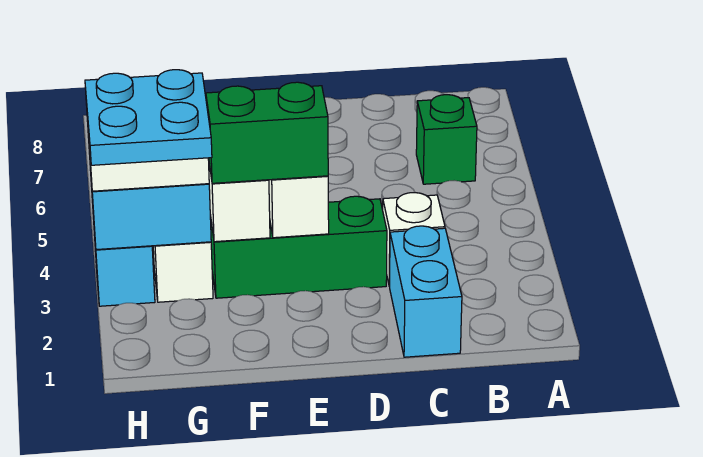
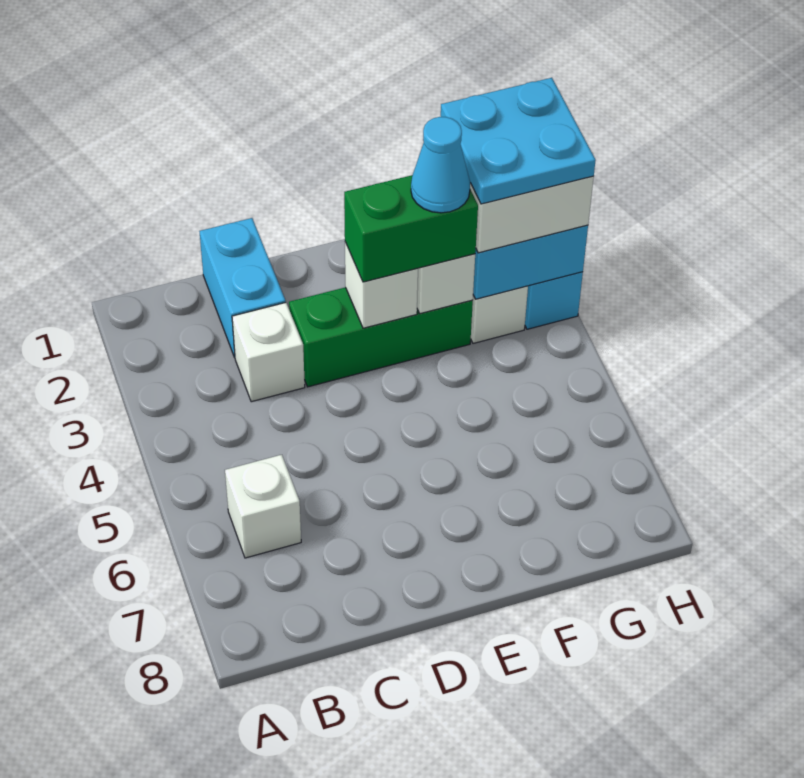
green 1x1 brick [416,95,477,184] -> white 1x1 brick [225,455,301,558]
none -> cyan 1x1 cone [411,117,470,213]

